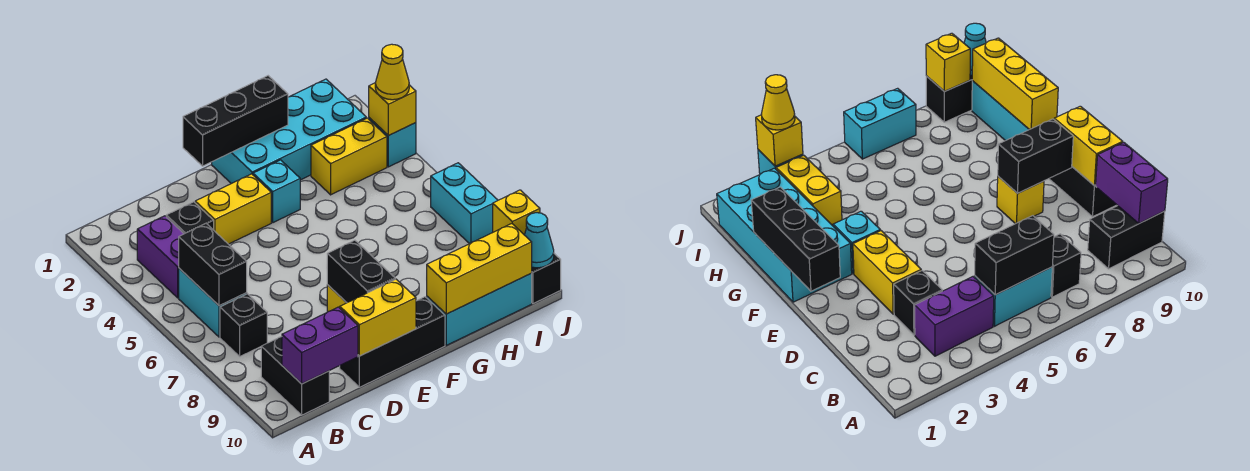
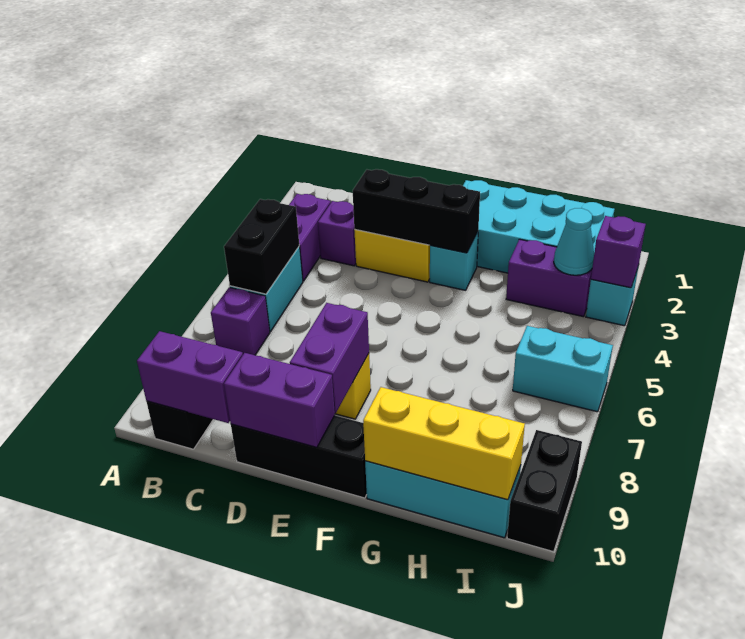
black 1x1 brick [220,294,267,356] -> purple 1x1 brick [211,287,270,355]
black 1x1 brick [166,202,214,234] -> purple 1x1 brick [318,201,356,266]
yellow 1x2 brick [340,279,416,356] -> purple 1x2 brick [224,353,335,447]
black 1x3 brick [183,76,288,166] -> black 1x3 brick moved to [353,169,480,253]
black 1x2 brick [327,240,395,303] -> purple 1x2 brick [290,303,369,413]
yellow 1x2 brick [311,118,387,195] -> purple 1x2 brick [506,239,592,317]
yellow 1x1 brick [369,83,416,136] -> purple 1x1 brick [591,216,646,288]
yellow 1x1 cone [375,44,409,100] -> none
cyan 1x2 brick [431,163,498,244] -> cyan 1x2 brick turned to [513,326,613,412]
yellow 1x1 brick [493,190,540,235] -> none
cyan 1x1 cone [525,213,554,268] -> cyan 1x1 cone moved to [554,208,594,275]

